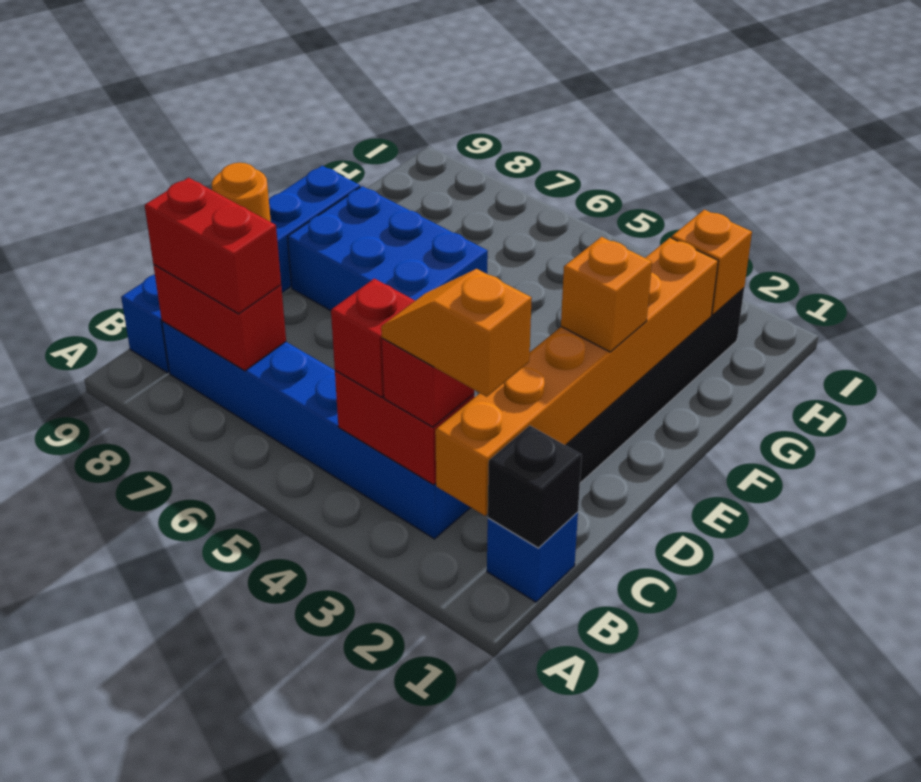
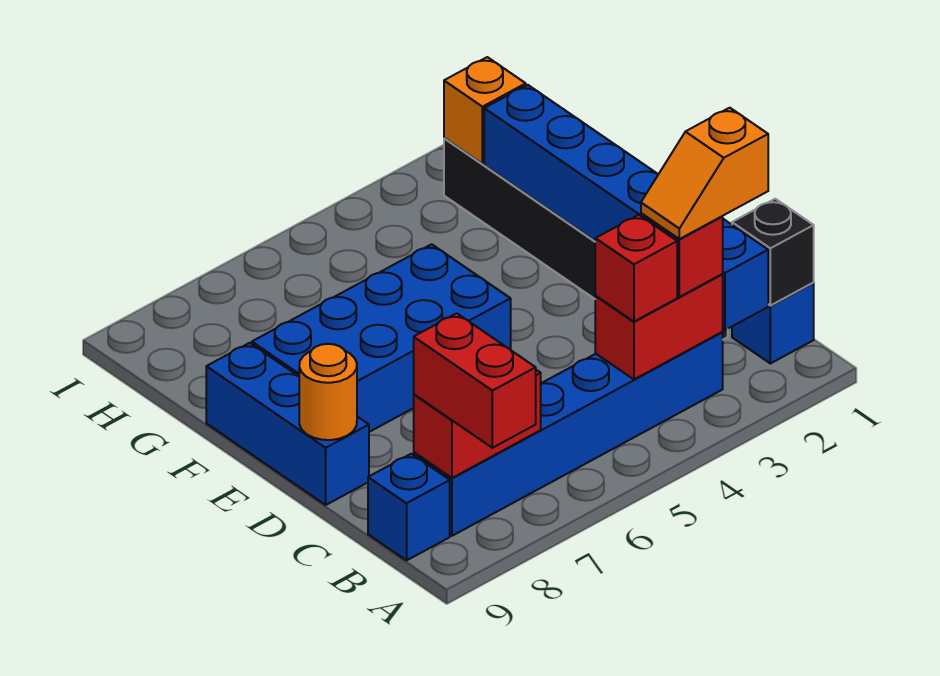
orange 1x6 brick [435,238,718,516] -> blue 1x6 brick [484,85,768,330]
red 1x2 brick [145,178,281,314] -> red 1x2 brick turned to [414,313,536,448]
orange 1x1 brick [561,237,652,352] -> none
blue 2x3 brick [287,186,488,311] -> blue 2x4 brick [252,244,511,432]

